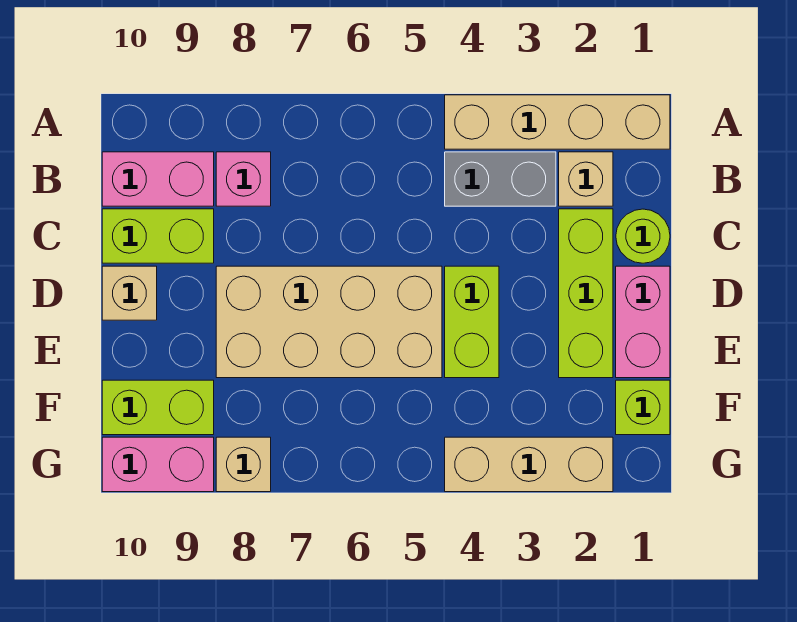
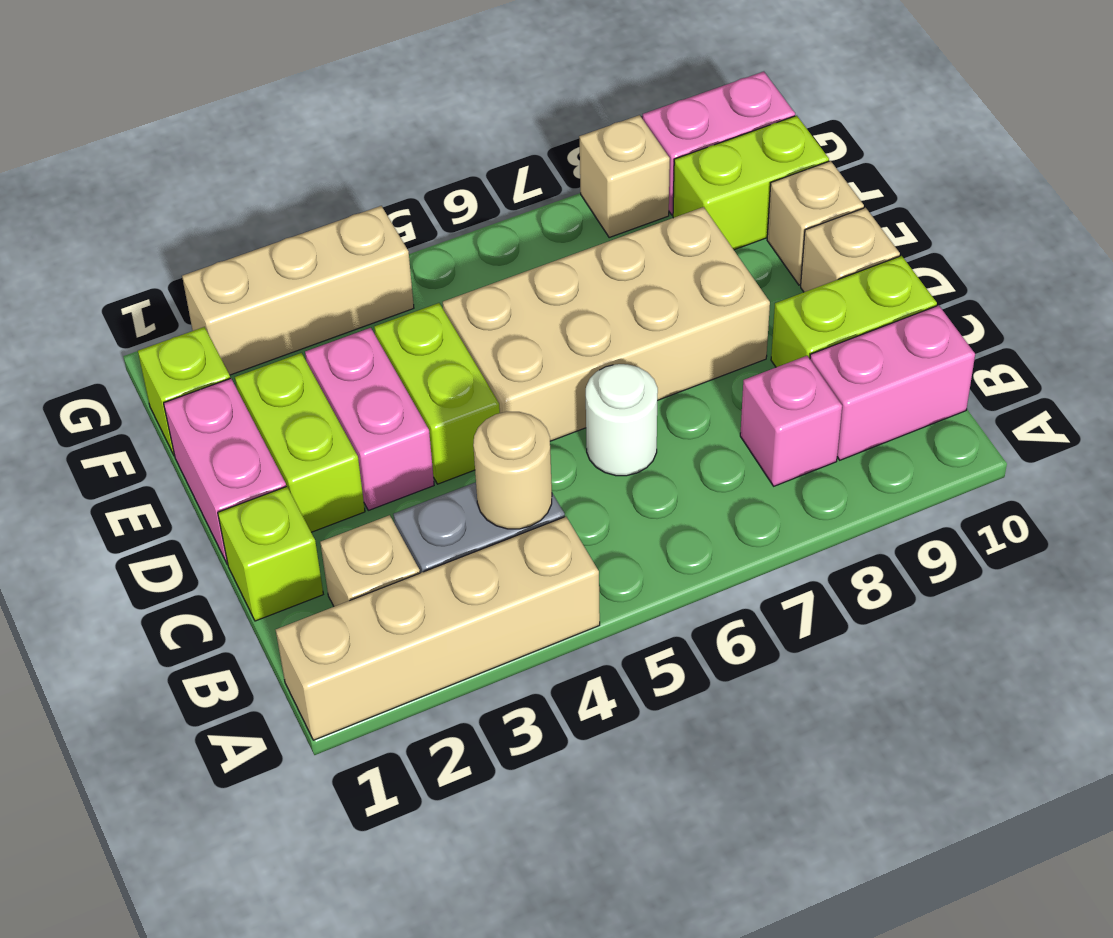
none -> tan 1x1 round brick [473,412,552,529]
lime 1x1 round brick [616,209,670,263] -> lime 1x1 brick [218,486,323,621]
lime 1x3 brick [559,209,613,378] -> lime 1x2 brick [235,353,365,532]
none -> white 1x1 round brick [586,364,658,476]
none -> pink 1x2 brick [305,328,434,510]
none -> tan 1x1 brick [767,161,864,285]

